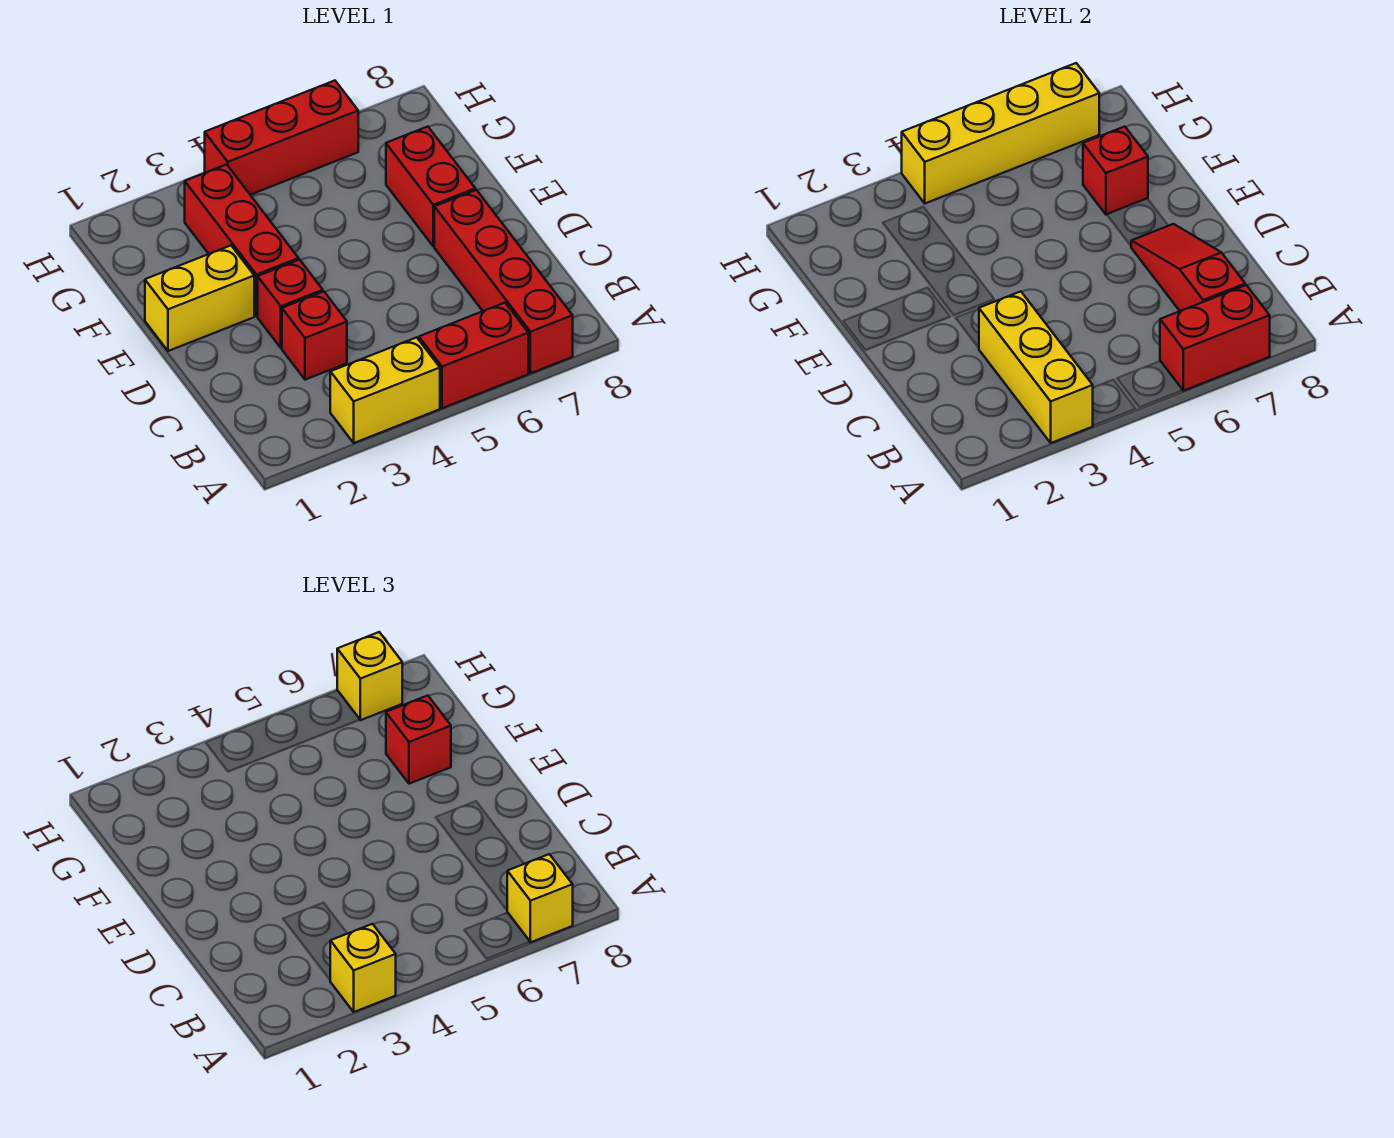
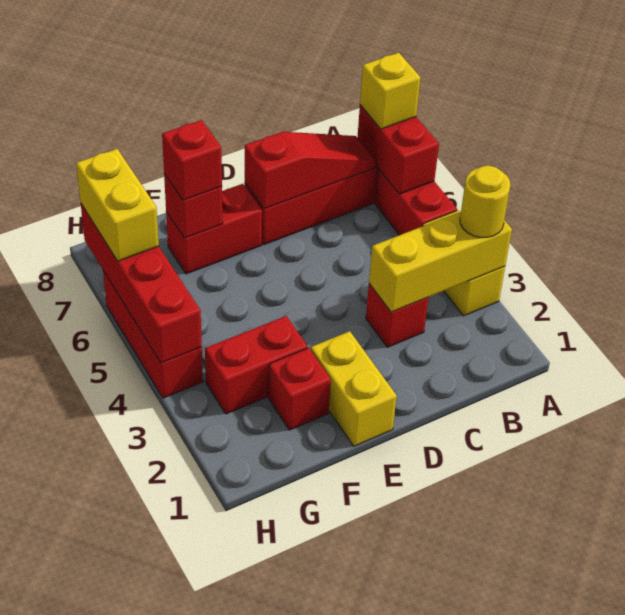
yellow 1x1 brick [330,924,396,1012] -> yellow 1x1 round brick [460,166,510,237]
red 1x3 slope [1131,224,1245,311] -> red 1x3 slope turned to [245,132,376,209]
red 1x1 brick [258,260,323,348] -> red 1x1 brick moved to [268,348,331,430]
red 1x3 brick [185,164,299,316] -> red 1x2 brick [205,316,308,414]
yellow 1x4 brick [902,63,1099,203] -> red 1x4 brick [81,204,202,363]
yellow 1x1 brick [337,632,402,720] -> yellow 1x2 brick [76,149,159,261]

